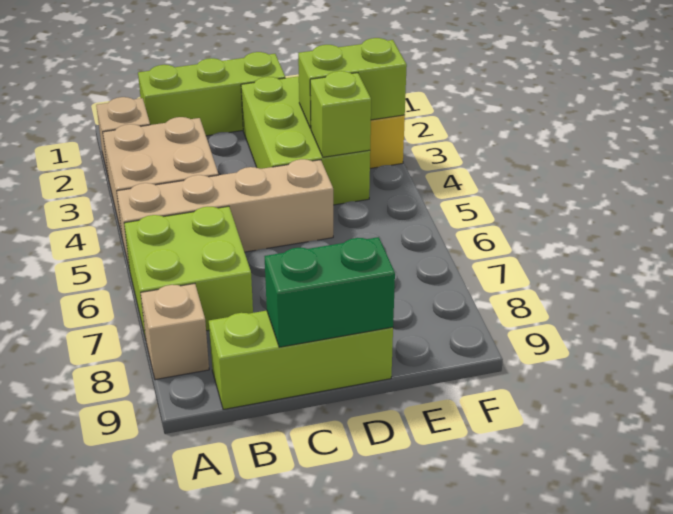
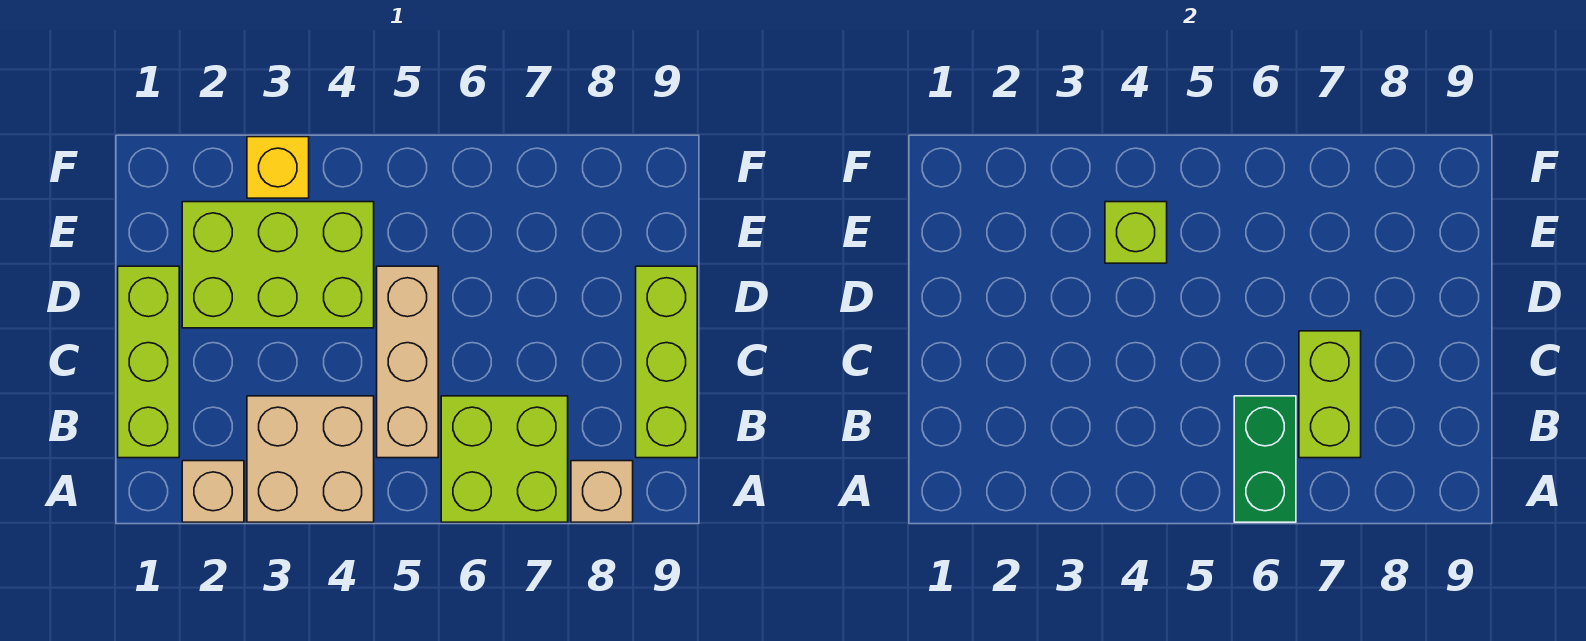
tan 1x4 brick [117,159,333,269] -> tan 1x3 brick [377,266,438,458]
green 1x2 brick [265,237,395,347] -> green 1x2 brick moved to [1234,396,1296,522]
lime 1x2 brick [298,38,407,129] -> lime 1x2 brick moved to [1299,331,1361,458]

